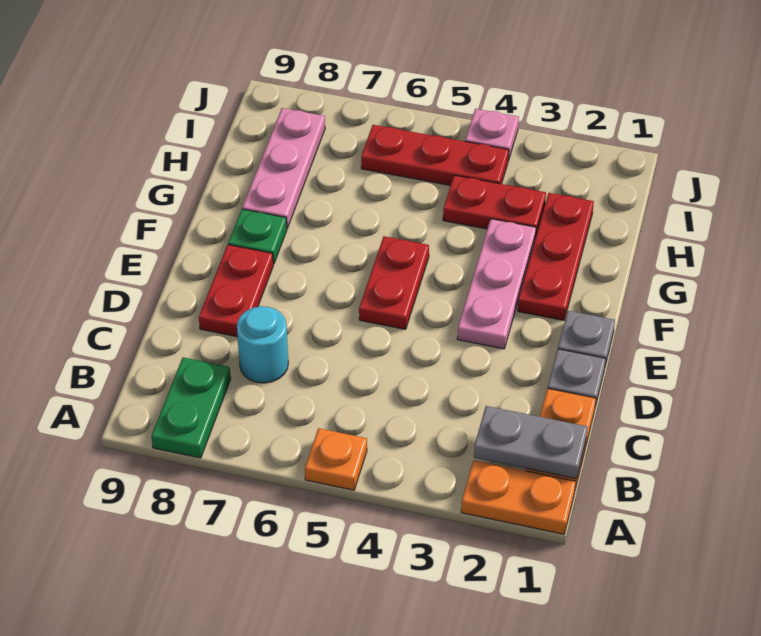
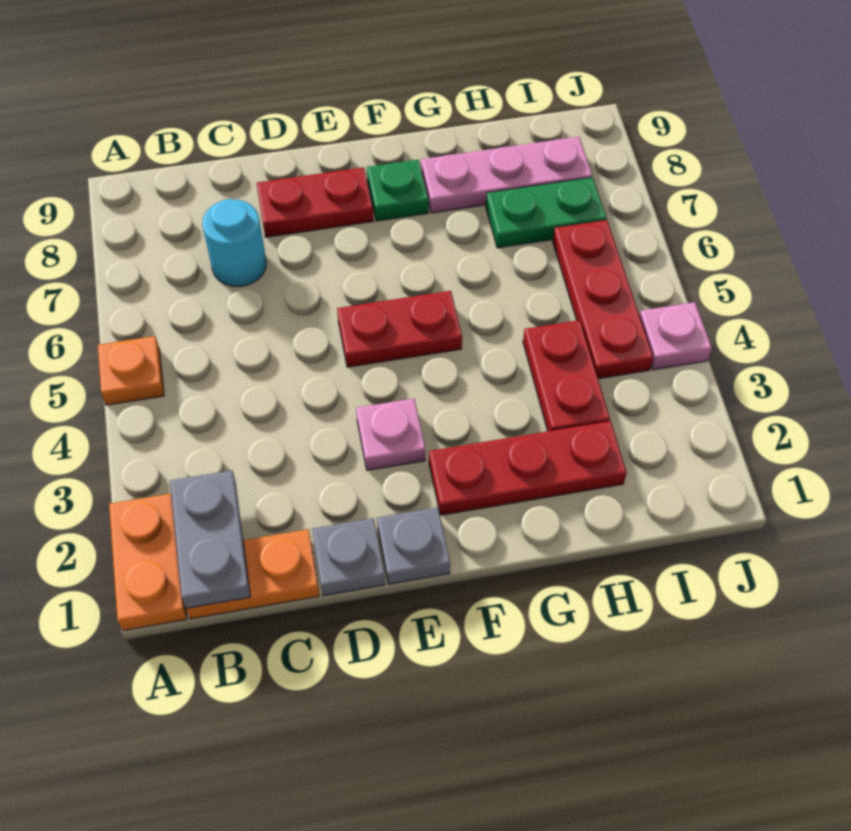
green 1x2 plate [151,357,231,458] -> green 1x2 plate moved to [486,177,607,248]
pink 1x3 plate [457,219,536,349] -> pink 1x1 plate [356,399,425,470]

